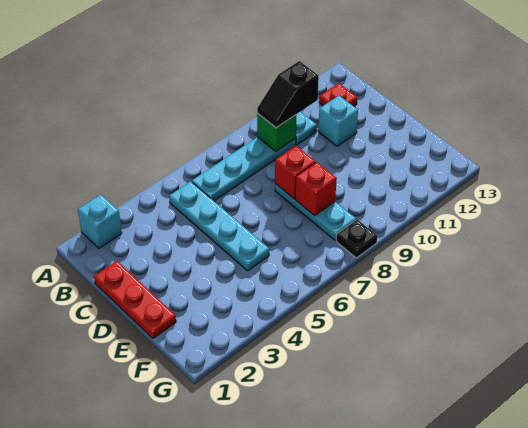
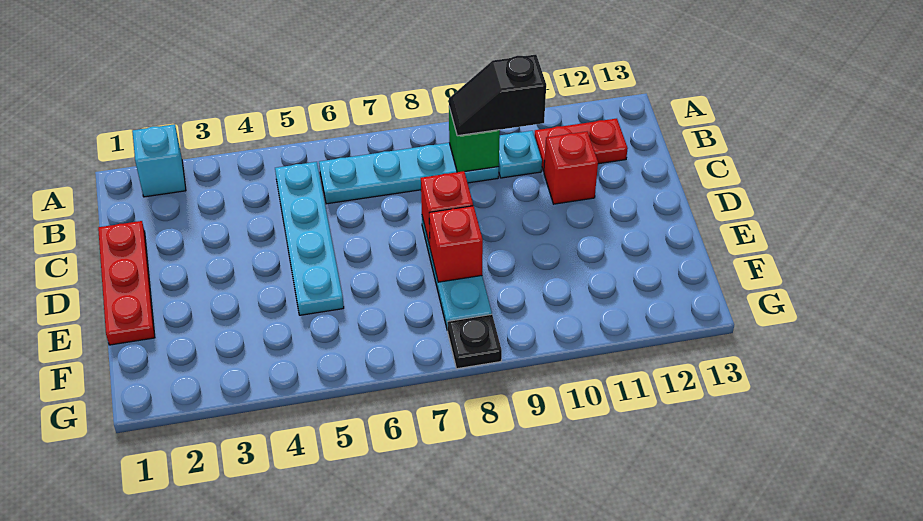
red 1x1 plate [319,83,357,106] -> red 1x2 plate [534,119,628,171]
cyan 1x1 brick [318,96,358,146] -> red 1x1 brick [544,132,598,204]

